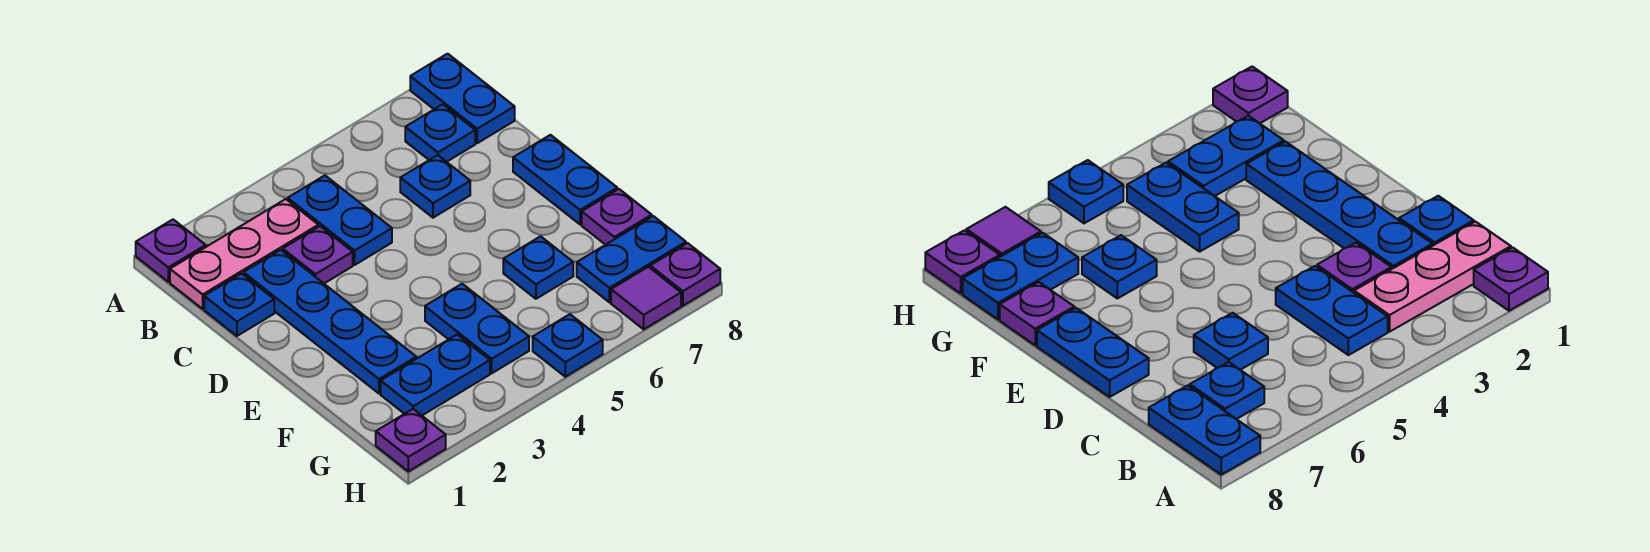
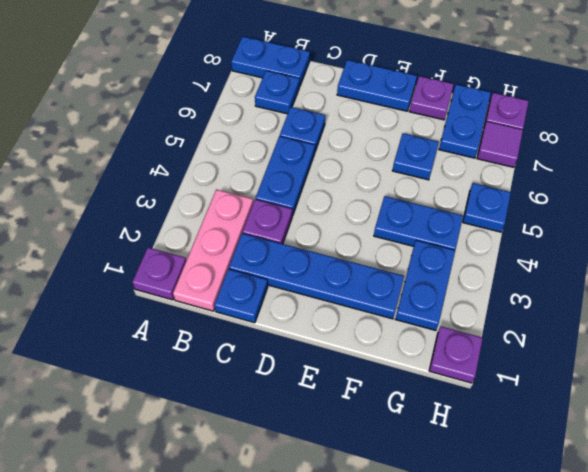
blue 1x2 plate [288,176,392,265] -> blue 1x2 plate turned to [256,136,315,215]

